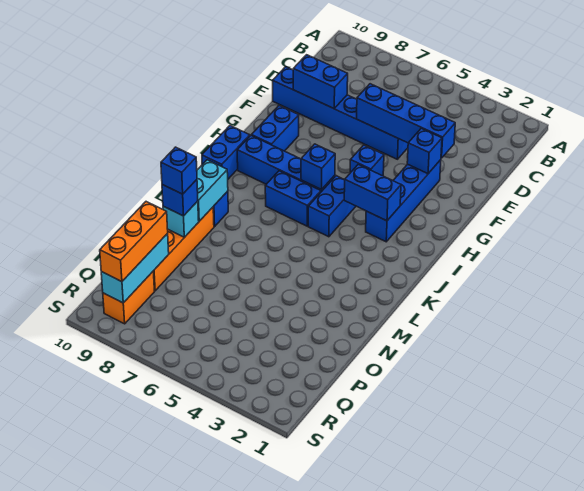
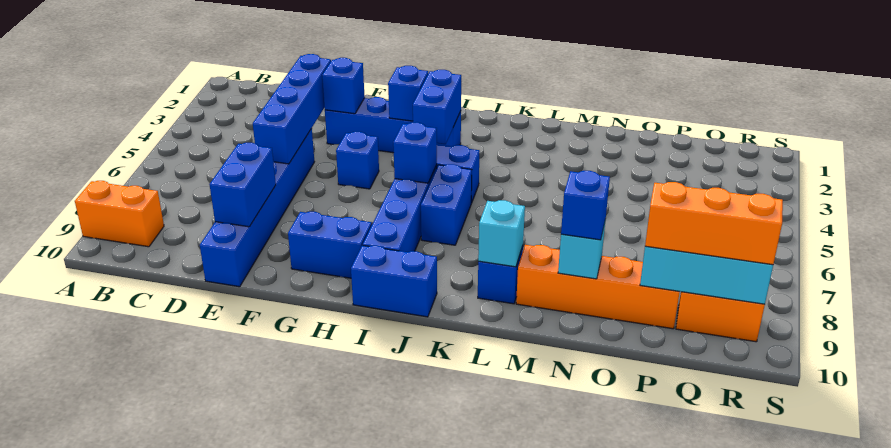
none -> orange 1x2 brick [75,181,164,247]
cyan 1x2 brick [197,160,228,221] -> cyan 1x1 brick [478,200,525,267]
blue 1x1 brick [161,147,197,194] -> blue 1x1 brick moved to [388,66,428,121]

